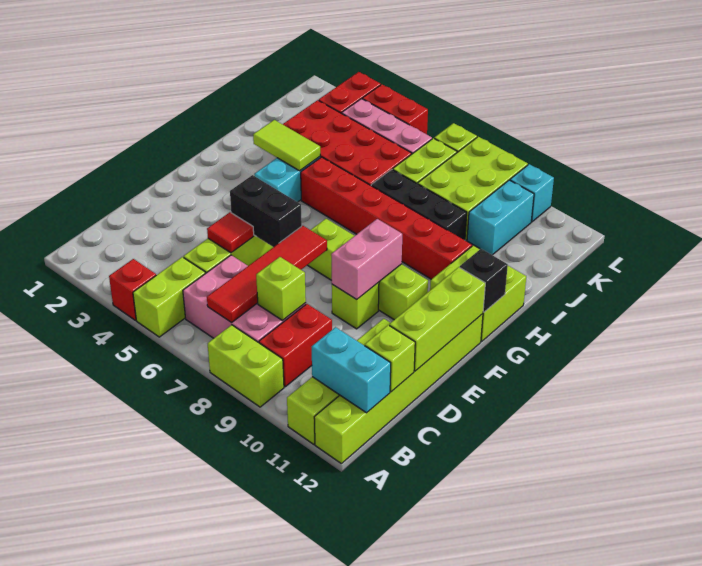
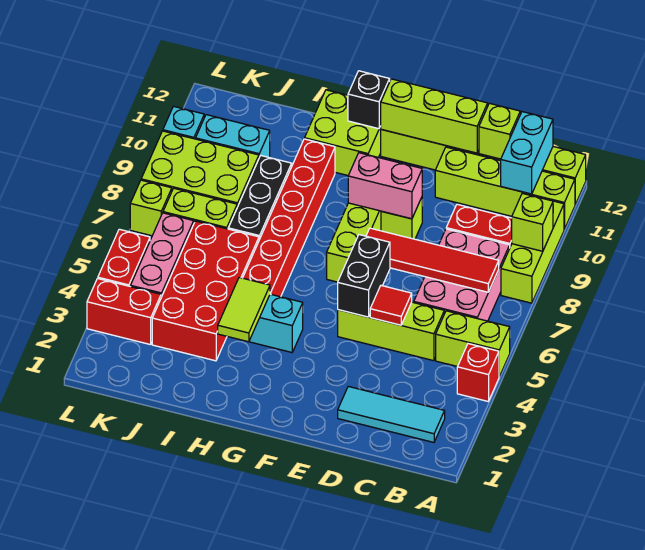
lime 1x2 brick [208,325,284,407] -> lime 1x3 brick [501,201,564,303]
none -> cyan 1x3 tile [338,386,445,442]
lime 1x1 brick [256,257,306,320] -> lime 1x1 brick moved to [512,193,553,251]

